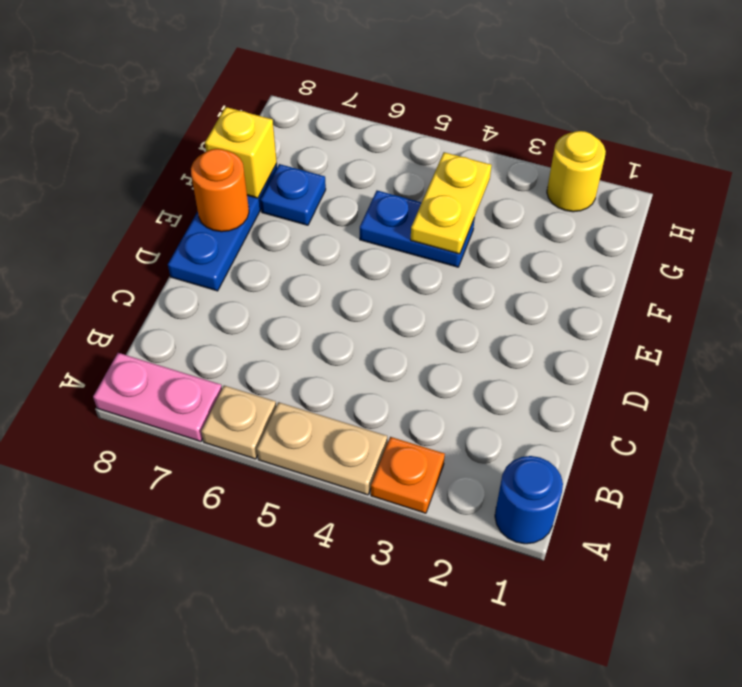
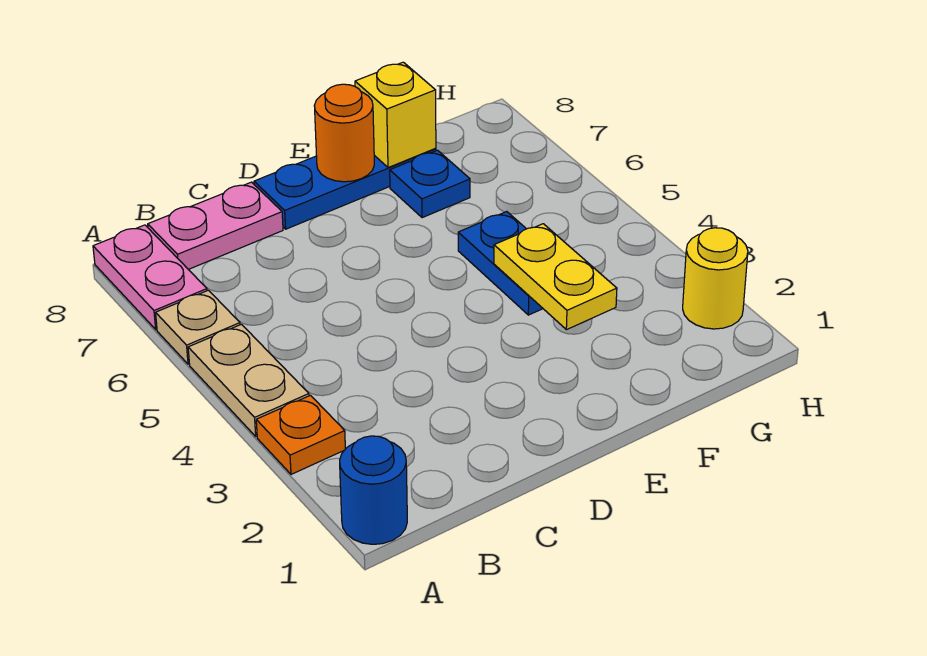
none -> pink 1x2 plate [148,182,283,269]
yellow 1x2 plate [411,152,492,254] -> yellow 1x2 plate turned to [494,224,617,330]

